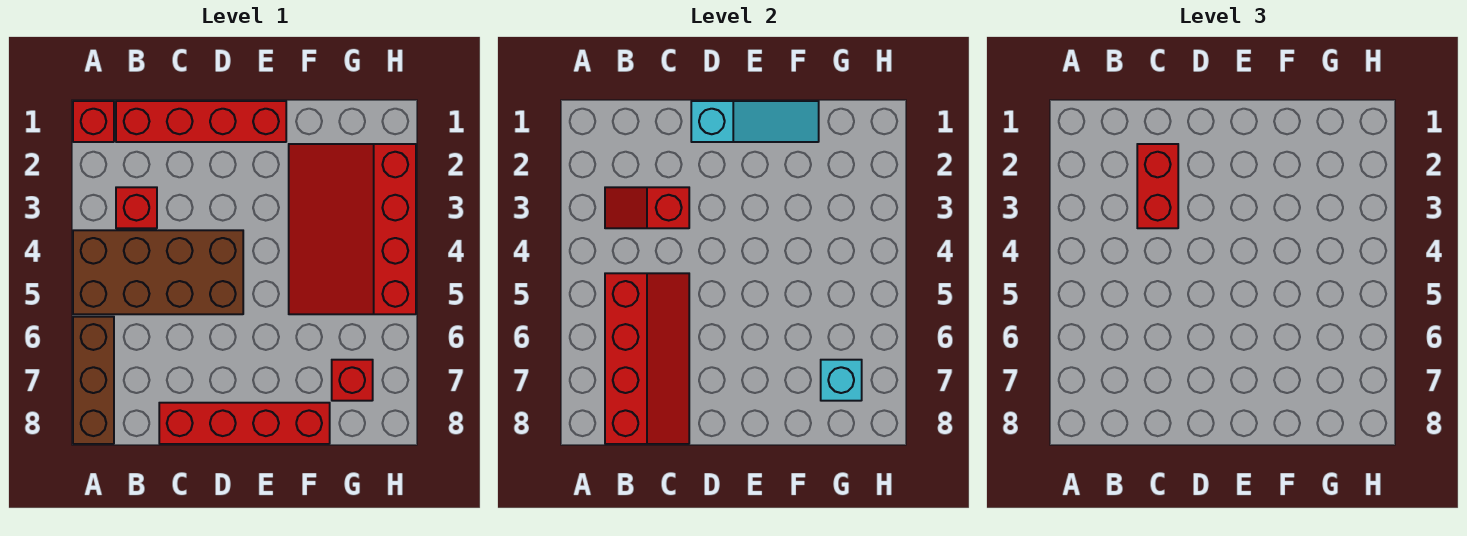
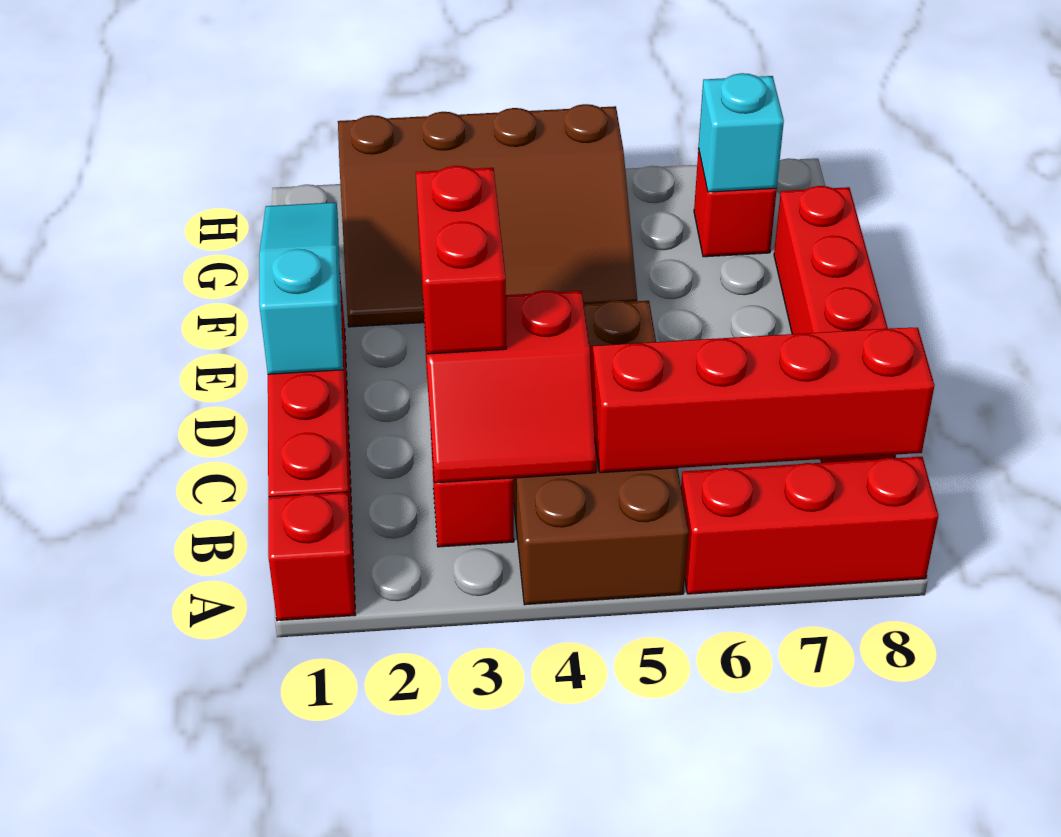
brown 1x3 brick [73,317,114,444] -> red 1x3 brick [681,457,938,594]
red 1x2 slope [605,187,689,228] -> red 2x2 slope [423,290,596,483]
red 1x2 brick [1137,144,1178,228] -> red 1x2 brick turned to [416,166,506,354]
red 3x4 slope [289,144,416,314] -> brown 3x4 slope [338,104,637,327]

